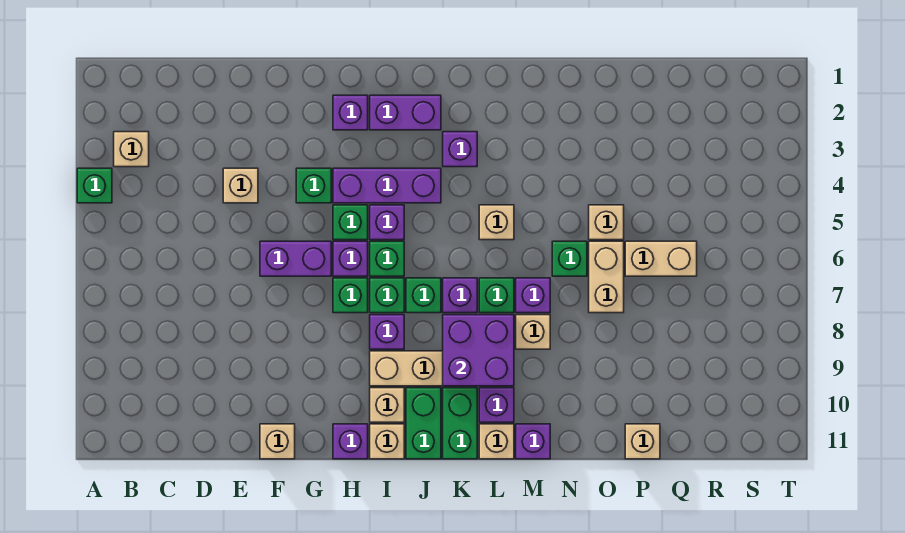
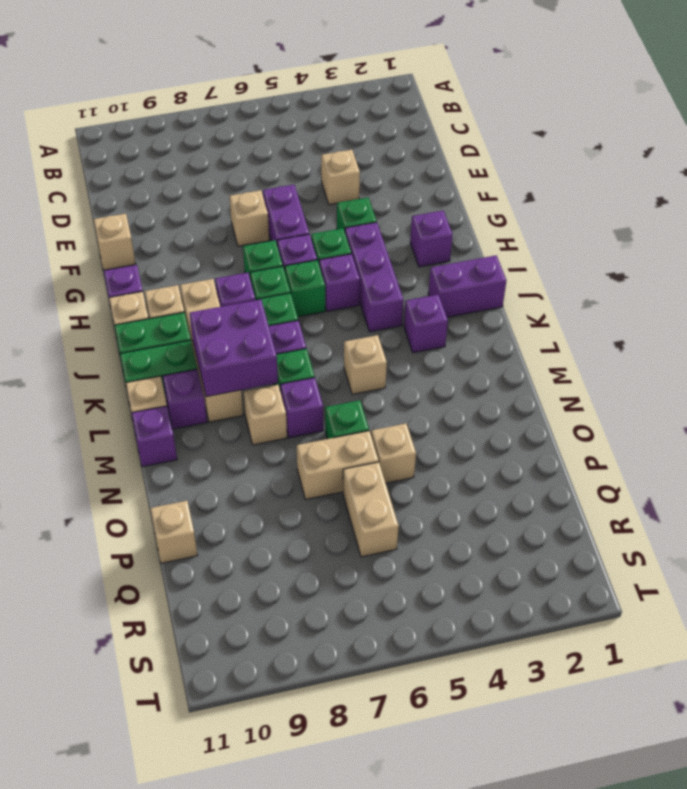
green 1x1 brick [77,168,112,203] -> none
tan 1x1 brick [114,132,149,167] -> tan 1x1 brick moved to [229,190,269,246]
purple 1x2 brick [370,95,441,130] -> purple 1x2 brick turned to [428,255,507,317]

